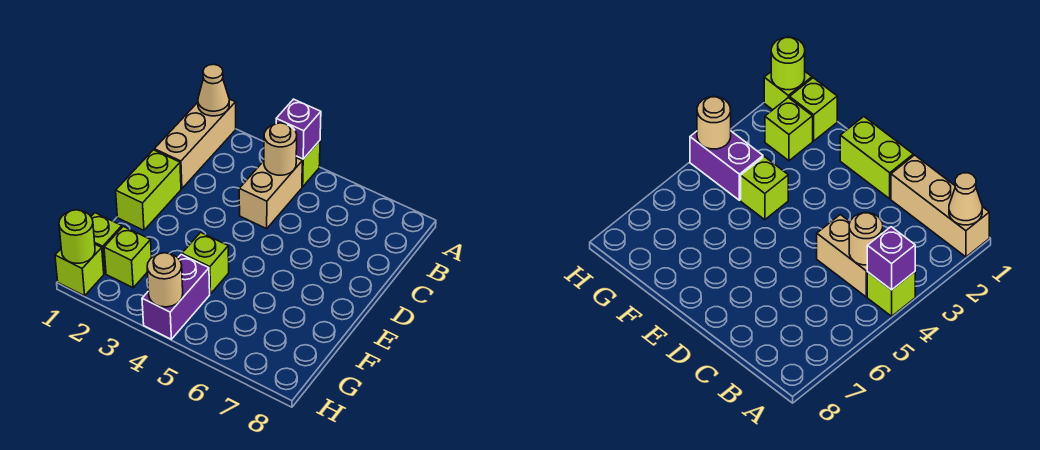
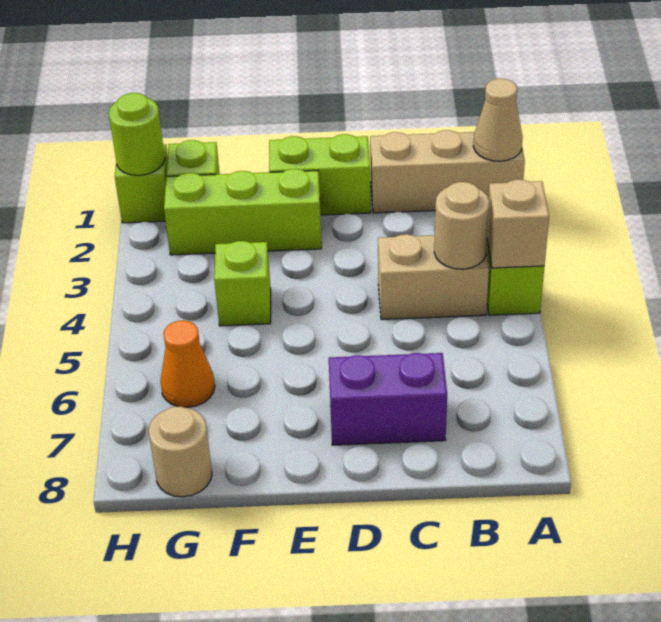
purple 1x1 brick [276,99,321,159] -> tan 1x1 brick [487,180,549,268]
lime 1x1 brick [104,226,152,288] -> lime 1x3 brick [164,169,322,255]
purple 1x2 brick [142,255,210,339] -> purple 1x2 brick moved to [329,353,447,445]
none -> orange 1x1 cone [160,320,215,408]
tan 1x1 round brick [147,253,183,307] -> tan 1x1 round brick moved to [149,407,212,497]

